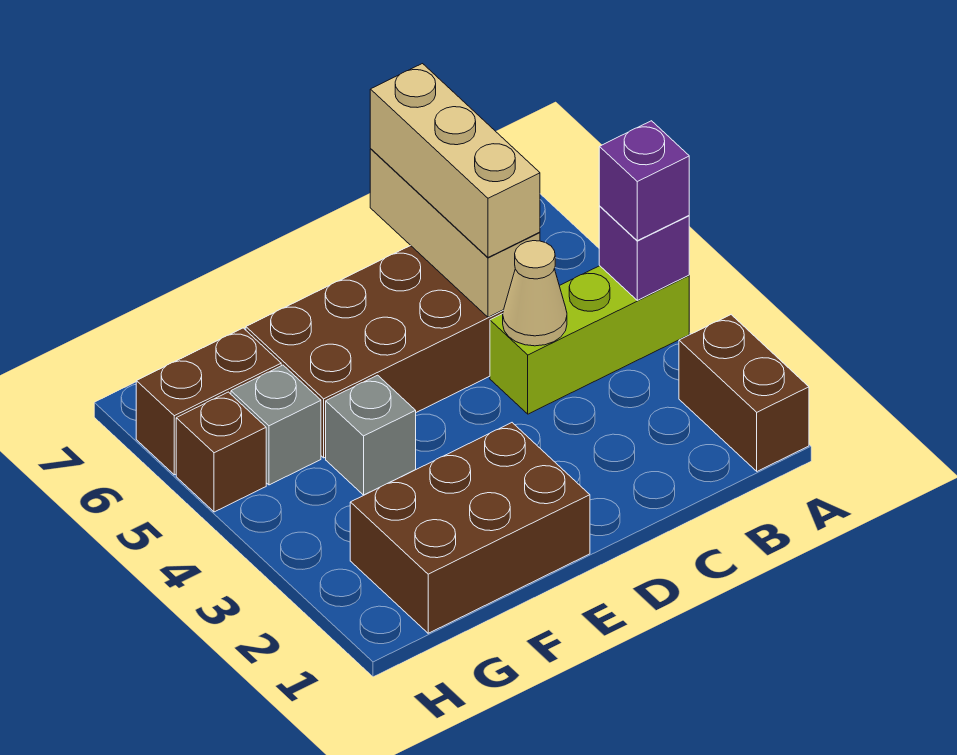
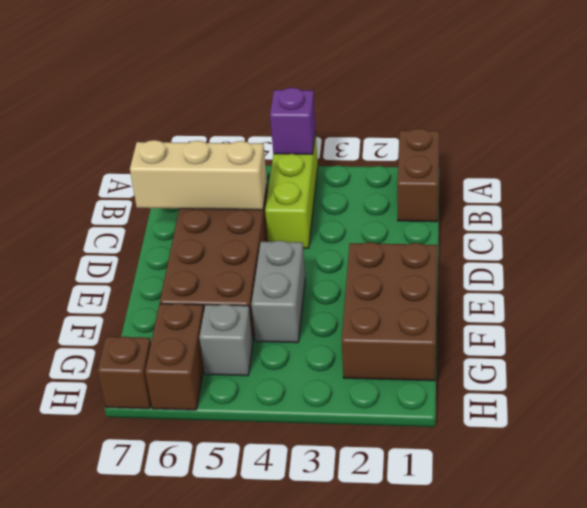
brown 1x2 brick [679,315,809,471] -> brown 1x2 brick turned to [397,128,439,222]
purple 1x1 brick [599,121,689,241] -> none
tan 1x1 cone [503,241,567,346] -> none
tan 1x3 brick [370,64,540,257] -> none
grey 1x1 brick [326,375,416,495] -> grey 1x2 brick [251,241,305,343]
brown 1x1 brick [176,392,266,512] -> brown 1x1 brick moved to [98,337,151,409]

